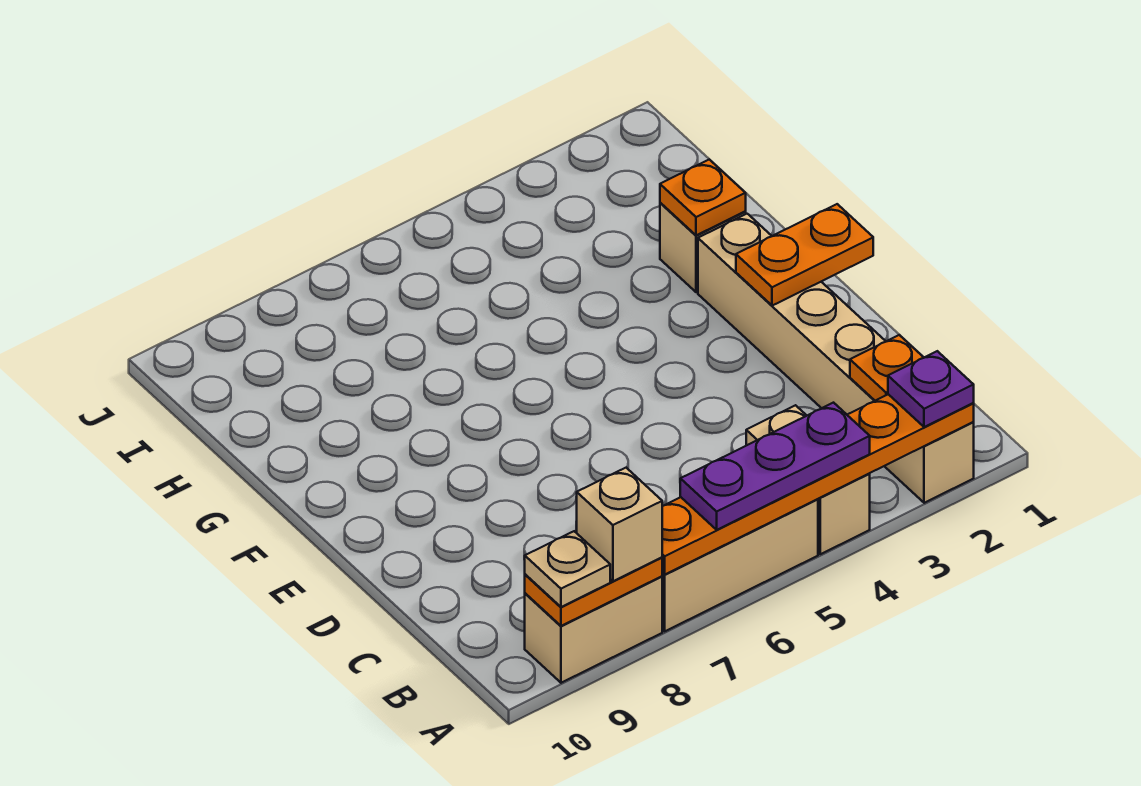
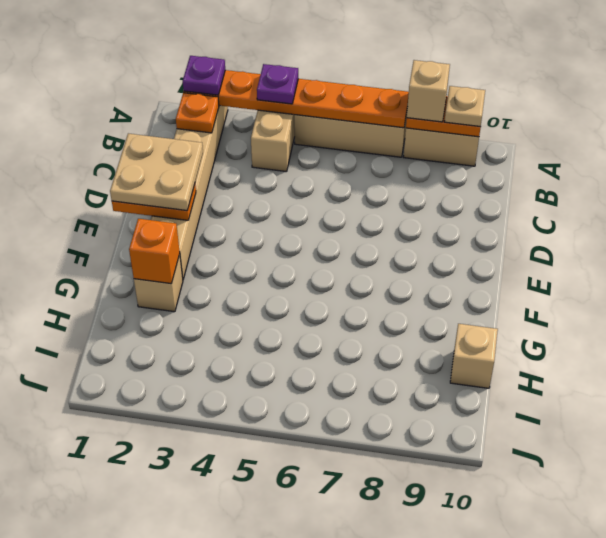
purple 1x3 plate [680,403,870,530] -> purple 1x1 plate [257,64,298,104]
none -> tan 2x2 plate [110,133,203,211]
orange 1x1 plate [660,159,746,235] -> orange 1x1 brick [129,219,180,284]
none -> tan 1x1 brick [450,324,498,388]

